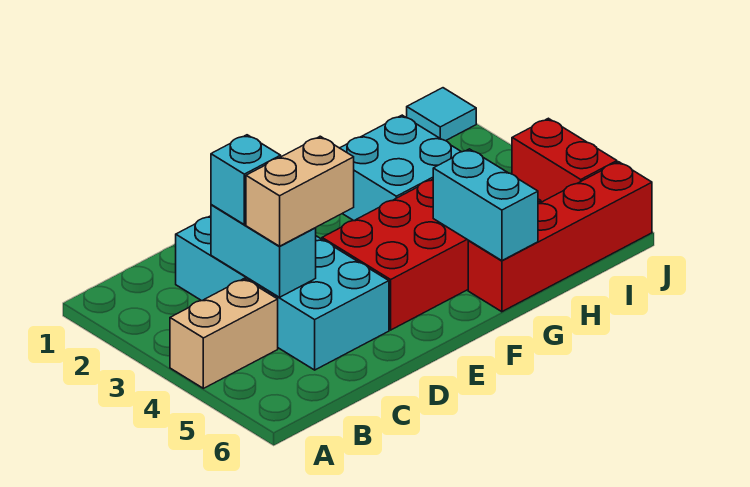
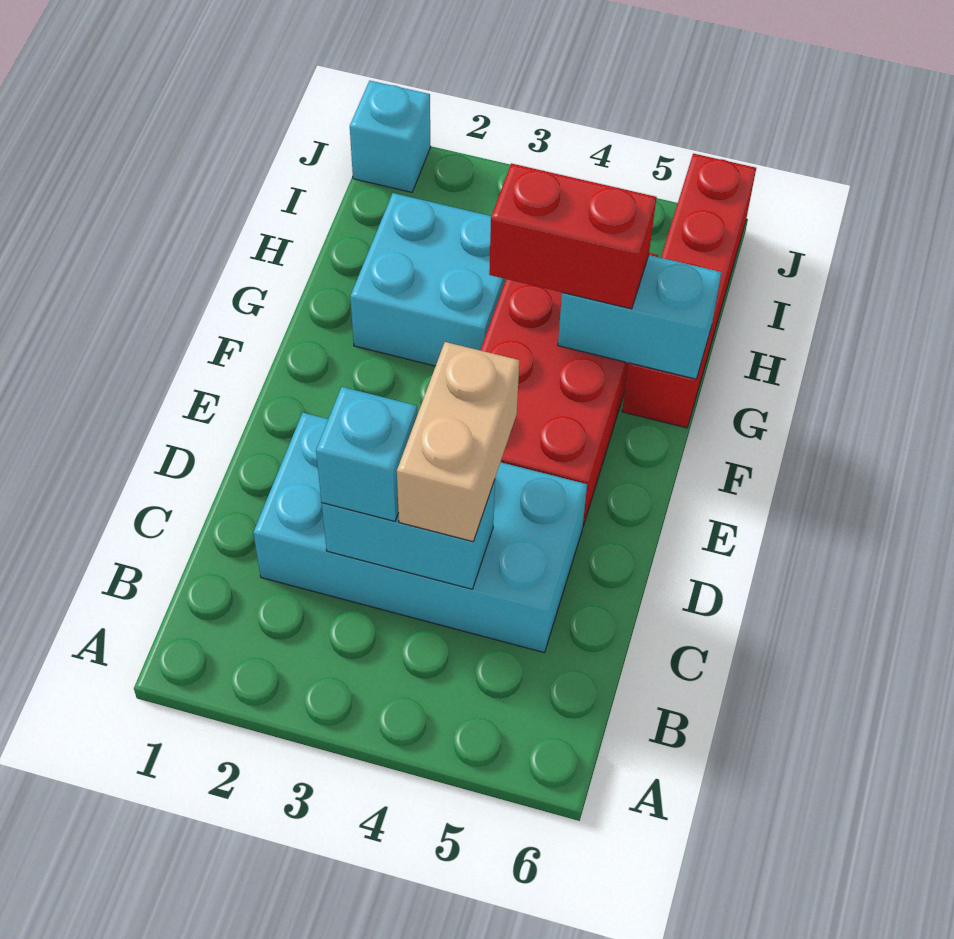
tan 1x2 brick [170,279,278,388] -> none
cyan 1x1 tile [407,88,476,141] -> cyan 1x1 brick [350,81,431,192]
red 1x2 brick [512,118,617,202] -> red 1x2 brick moved to [489,163,657,309]

